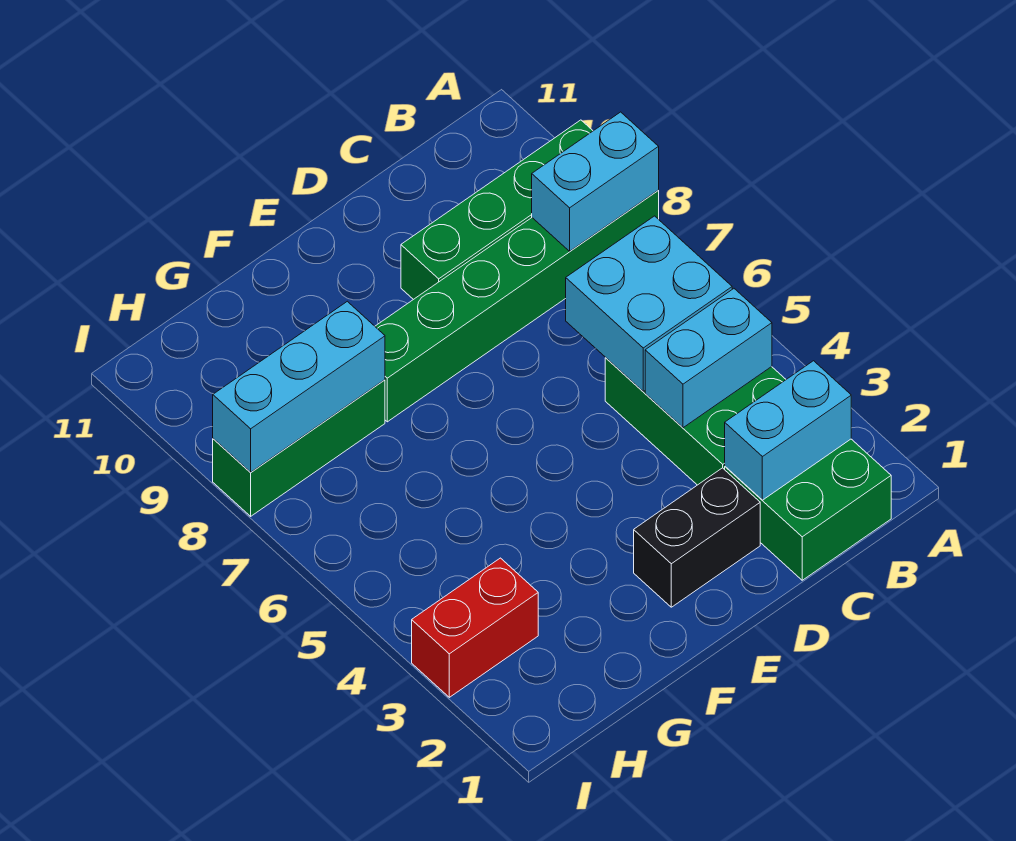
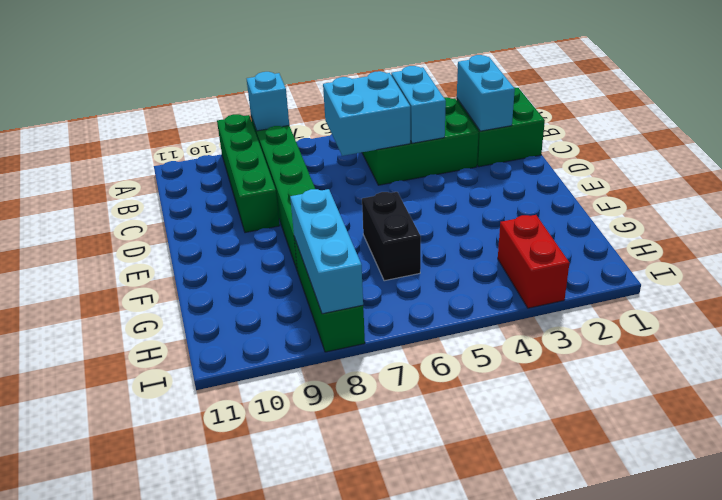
cyan 1x2 brick [532,112,659,251] -> cyan 1x1 brick [247,72,289,131]
black 1x2 brick [634,468,760,607] -> black 1x2 brick moved to [362,192,421,281]

